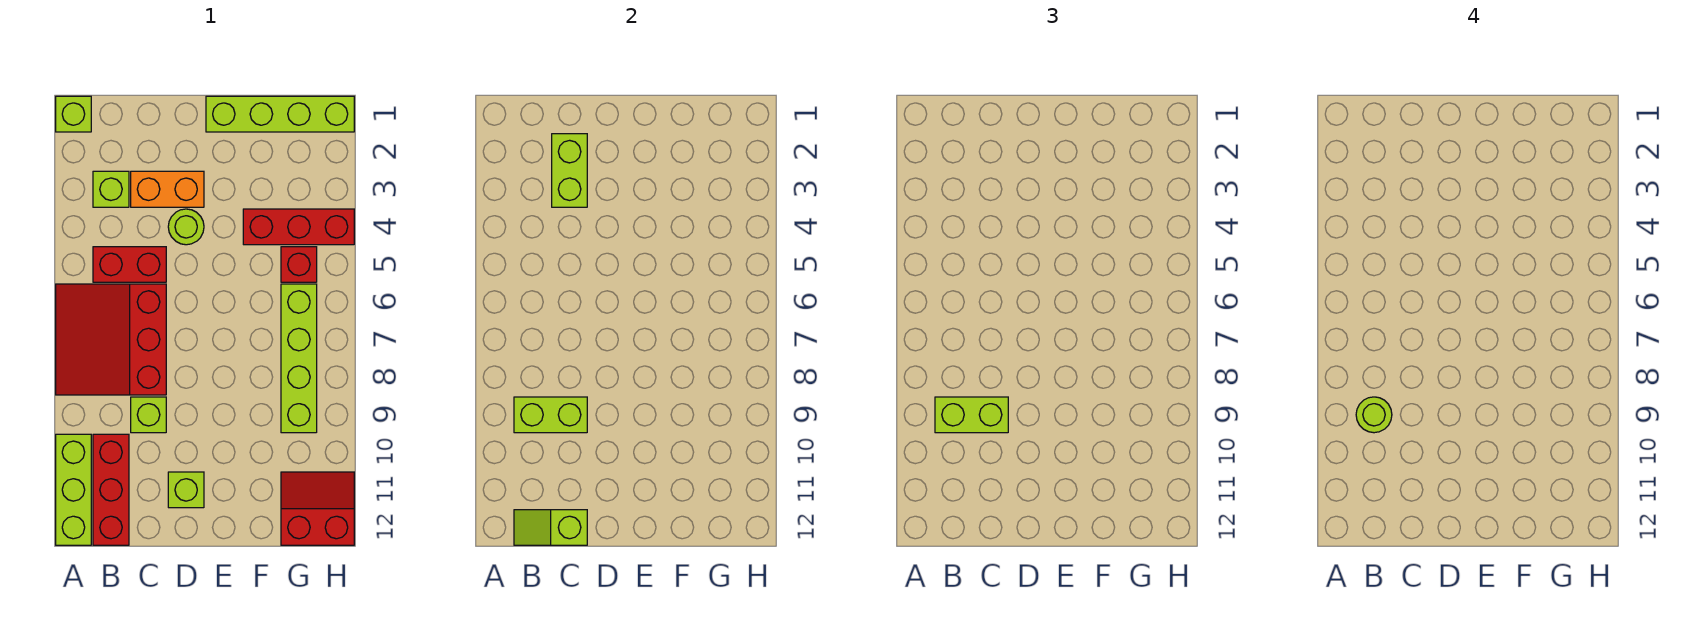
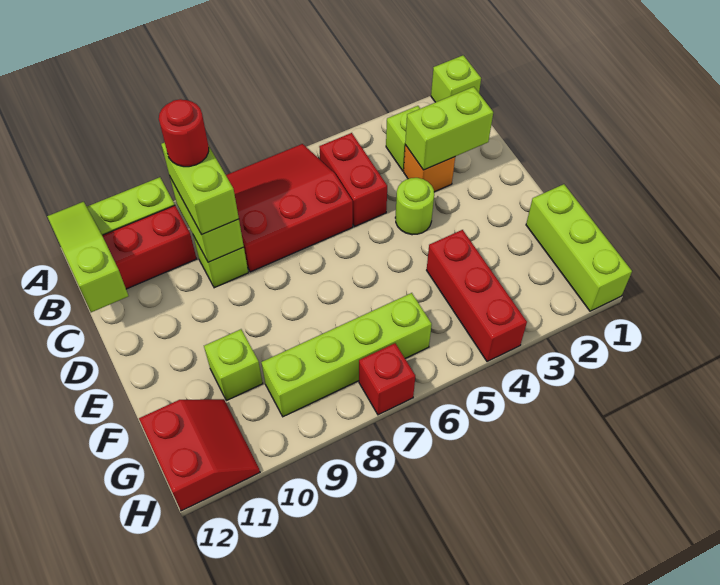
lime 1x1 round brick [1356,397,1392,433] -> red 1x1 round brick [159,99,209,167]
lime 1x2 slope [514,510,587,545] -> lime 1x3 slope [47,202,128,312]
orange 1x2 brick [131,171,204,207] -> orange 1x1 brick [404,145,455,192]
lime 1x1 brick [168,472,204,508] -> lime 1x1 brick moved to [204,329,263,401]
lime 1x4 brick [206,96,354,132] -> lime 1x3 brick [526,184,632,311]
red 1x1 brick [281,247,317,282] -> red 1x1 brick moved to [359,343,415,415]

